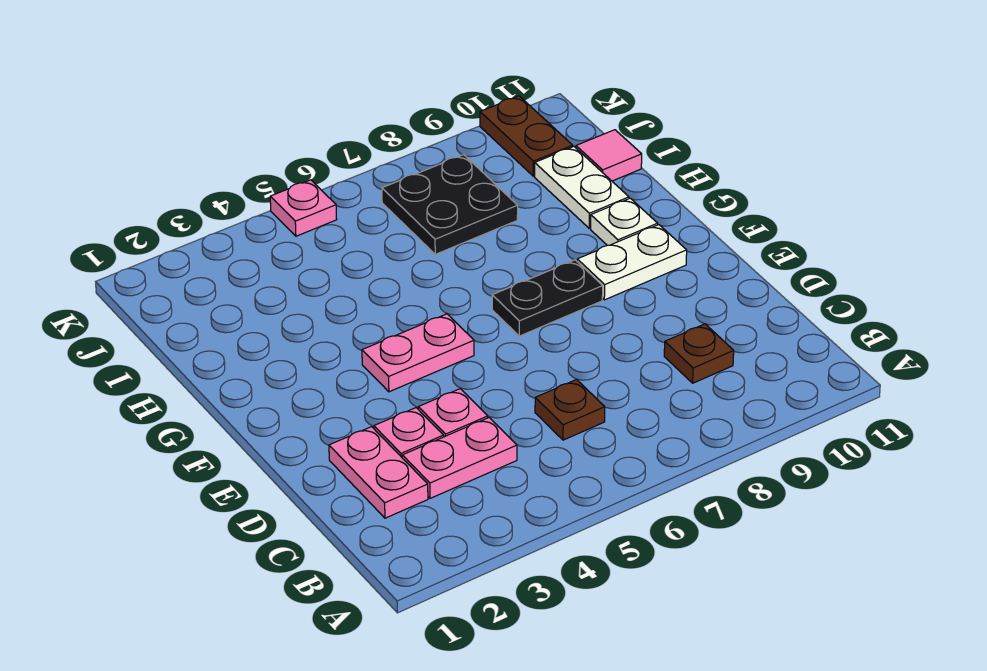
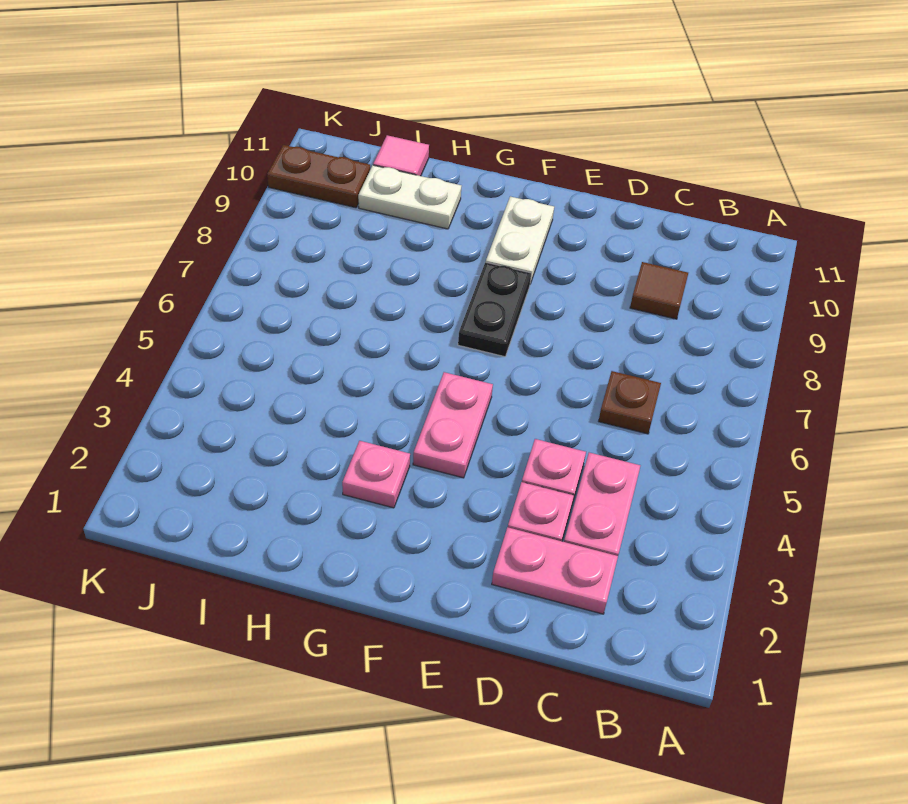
brown 1x1 plate [664,324,734,383] -> brown 1x1 tile [630,262,688,319]
white 1x1 plate [591,198,658,245] -> none
black 2x2 plate [382,155,518,254] -> none
pink 1x1 plate [270,180,337,236] -> pink 1x1 plate moved to [342,441,410,508]

